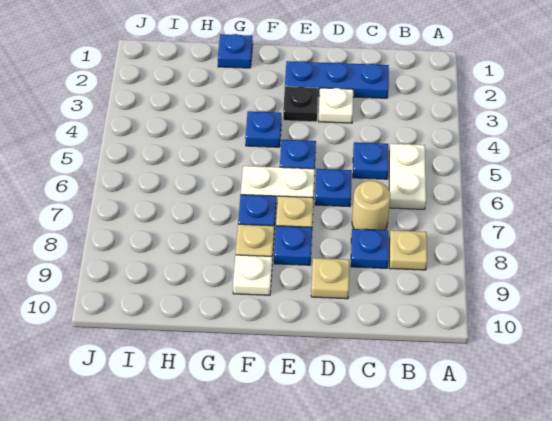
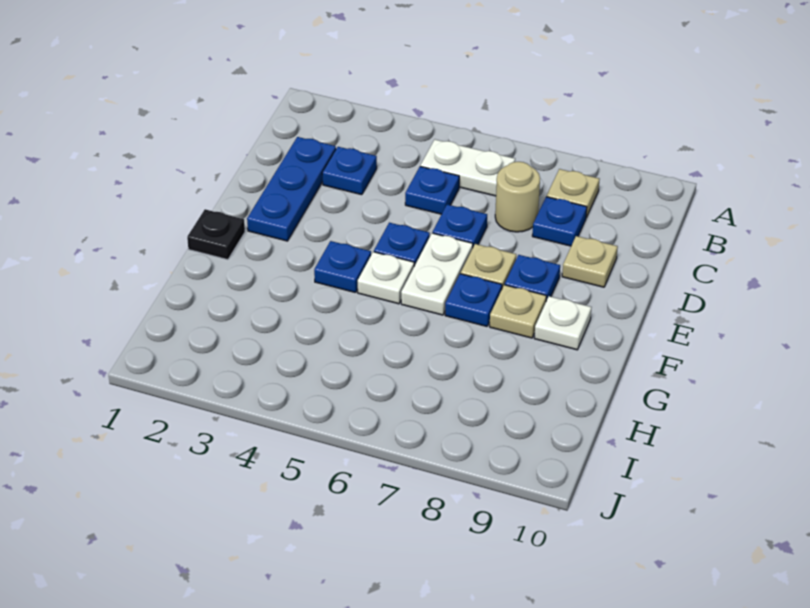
white 1x1 plate [319,88,353,123] -> white 1x1 plate moved to [358,252,414,304]
black 1x1 plate [283,87,318,122] -> black 1x1 plate moved to [187,209,245,260]
blue 1x1 plate [218,34,253,68] -> blue 1x1 plate moved to [322,147,377,195]

